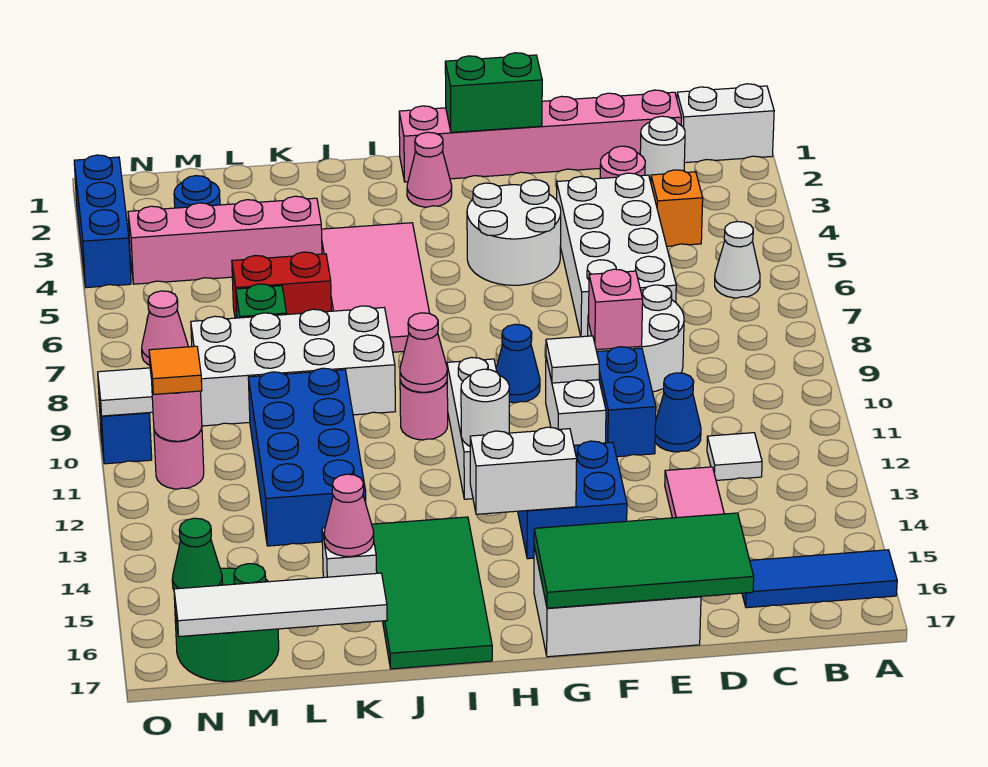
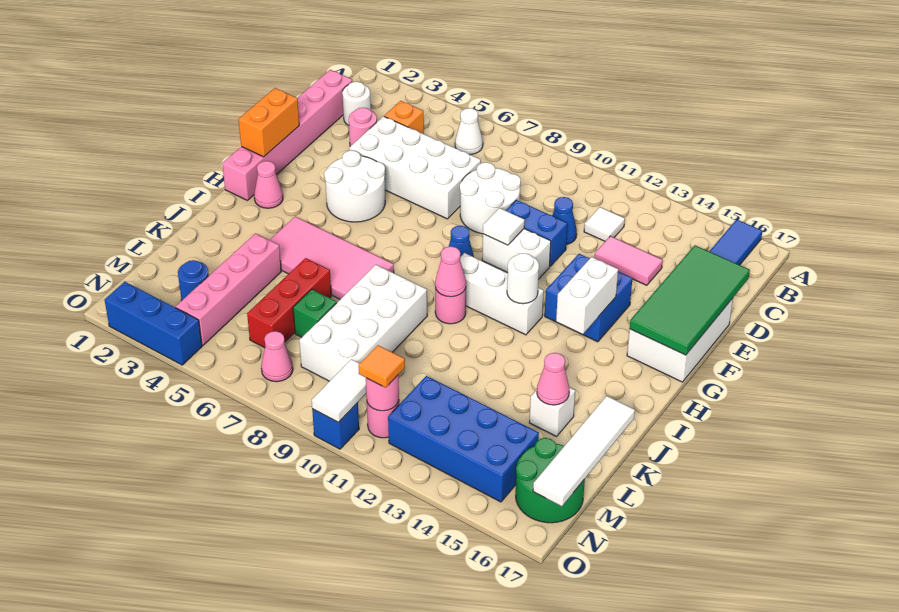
white 1x2 brick [677,84,774,163] -> none
pink 1x1 brick [589,269,643,350] -> none
green 1x2 brick [445,53,542,132] -> orange 1x2 brick [238,88,299,157]
green 2x4 tile [372,517,492,669] -> none
red 1x2 brick [232,252,331,318] -> red 1x3 brick [247,258,331,348]
blue 2x4 brick [248,368,366,546] -> blue 2x4 brick moved to [388,376,539,502]
green 1x1 cone [172,518,223,590] -> none

